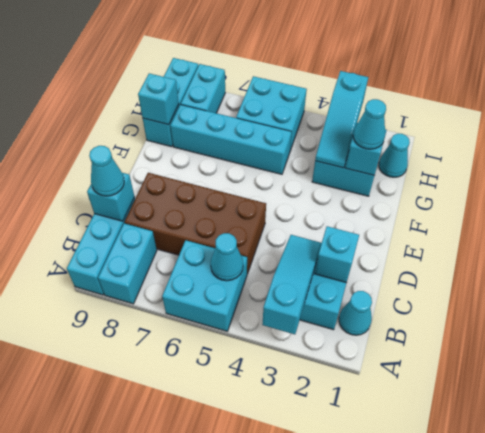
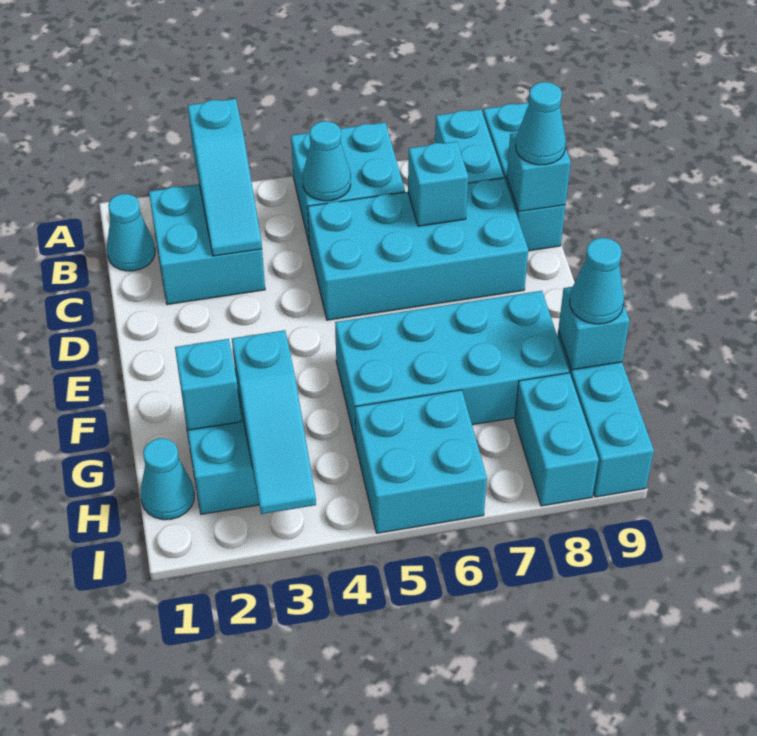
cyan 1x1 brick [315,226,359,283] -> cyan 1x1 brick moved to [408,141,468,226]
brown 2x4 brick [124,173,266,274] -> cyan 2x4 brick [308,178,528,320]
cyan 1x1 cone [353,99,386,149] -> cyan 1x1 cone moved to [570,238,624,324]
cyan 1x3 slope [315,71,368,168] -> cyan 1x3 slope turned to [232,330,316,514]
cyan 1x4 brick [170,105,292,174] -> cyan 2x4 brick [335,291,569,443]

